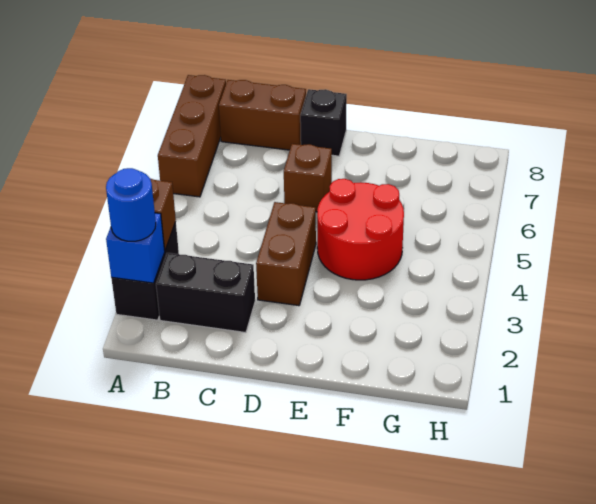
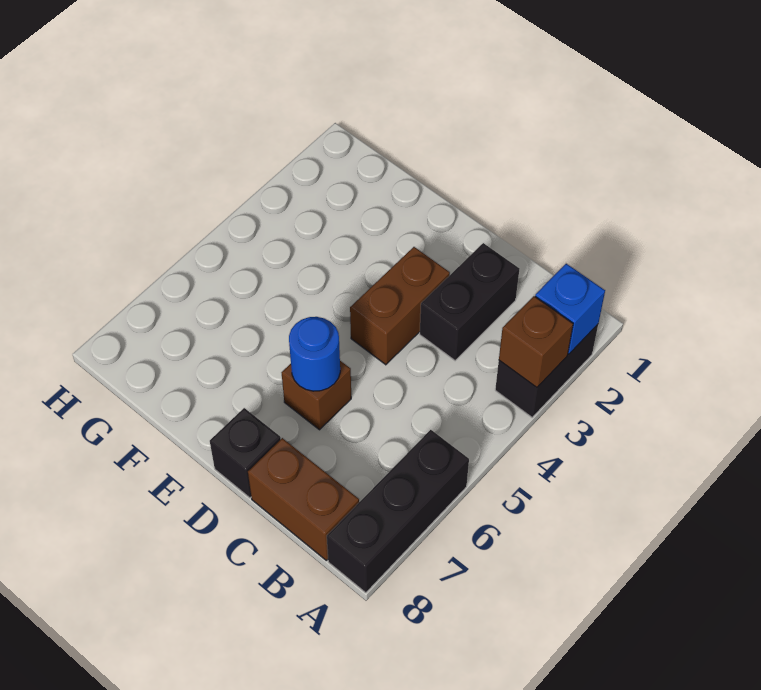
blue 1x1 round brick [106,168,156,241] -> blue 1x1 round brick moved to [289,317,340,391]
brown 1x3 brick [158,75,226,197] -> black 1x3 brick [327,430,469,593]
black 1x2 brick [156,253,255,333] -> black 1x2 brick turned to [420,243,520,361]
red 2x2 round brick [317,179,404,280] -> none

